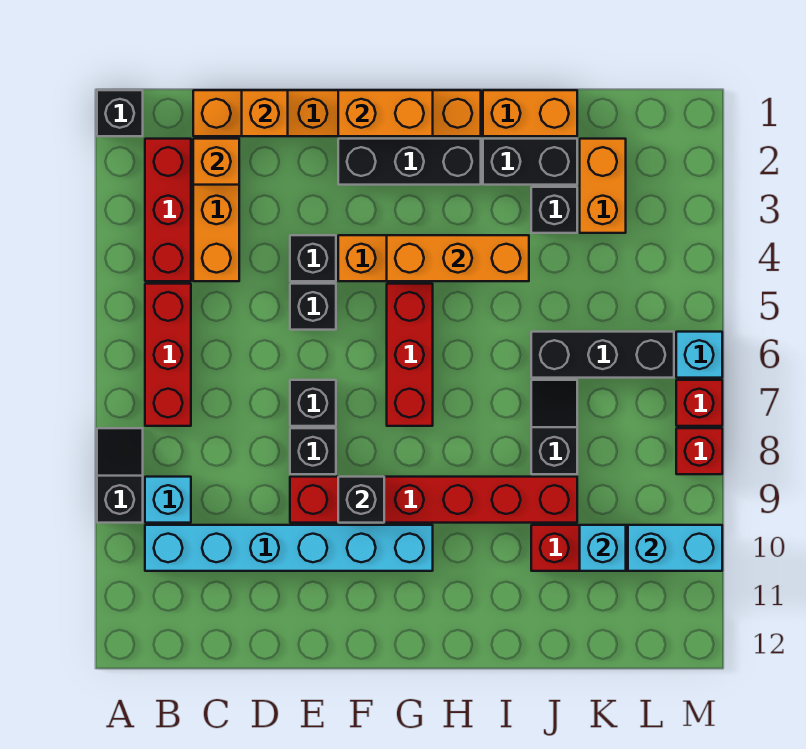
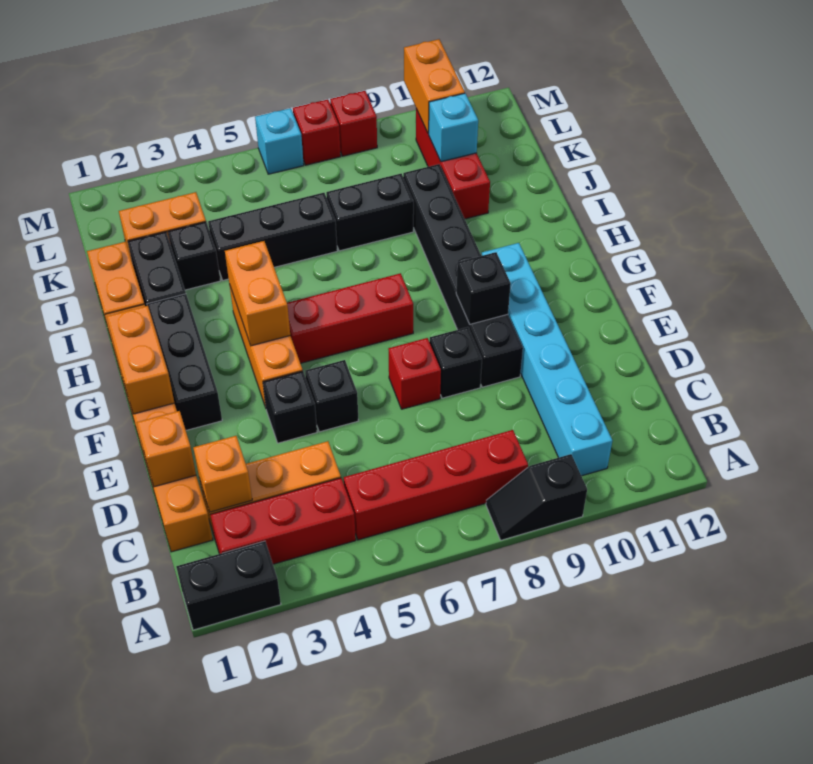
black 1x1 brick [97,90,143,136] -> black 1x2 brick [176,541,281,630]
red 1x3 brick [145,284,191,426] -> red 1x4 brick [344,430,528,540]
cyan 1x1 brick [145,477,191,523] -> none
black 1x1 brick [290,380,336,426] -> red 1x1 brick [388,338,441,409]
red 1x6 brick [290,477,577,523] -> black 1x6 brick [403,164,523,387]
orange 1x3 brick [387,235,529,281] -> orange 1x2 brick [225,241,290,346]
black 1x3 brick [531,332,674,378] -> black 1x3 brick turned to [208,193,337,280]
black 1x2 slope [531,380,577,474] -> black 1x2 brick [326,174,414,251]
cyan 1x2 brick [628,525,722,571] -> orange 1x2 brick [404,39,465,134]

